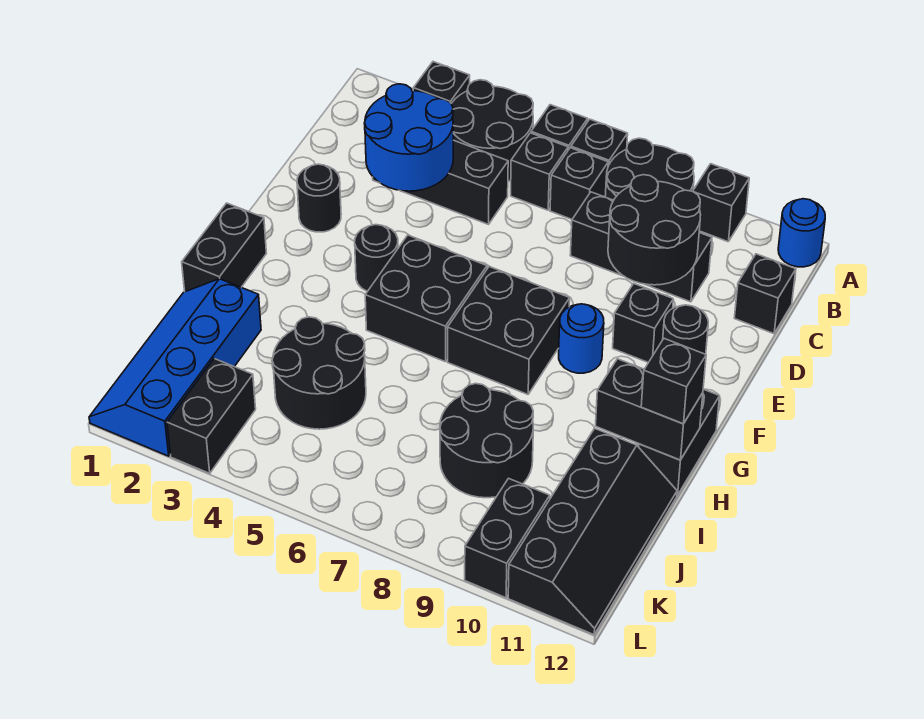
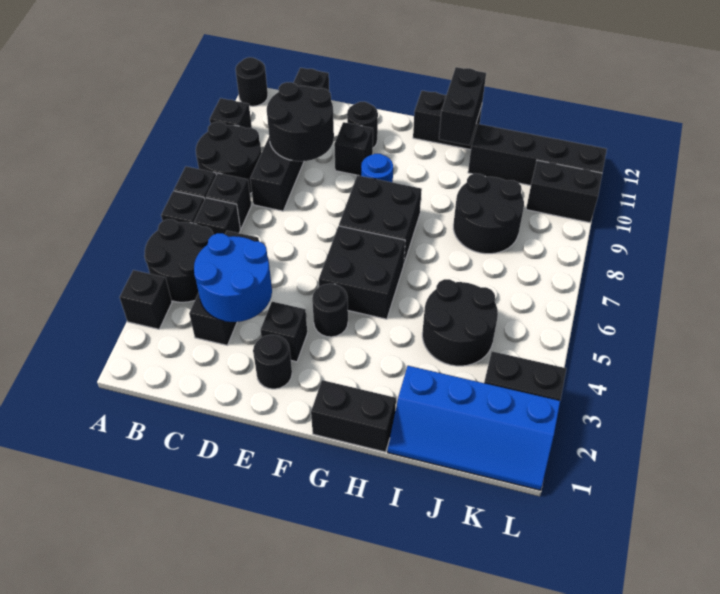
blue 1x1 round brick [778,199,825,267] -> black 1x1 round brick [236,57,268,106]
black 1x1 brick [641,339,706,424] -> black 1x1 brick moved to [260,301,307,362]

